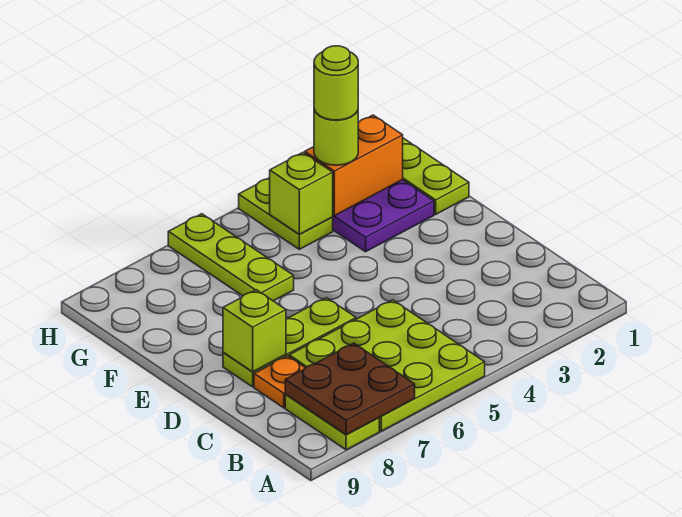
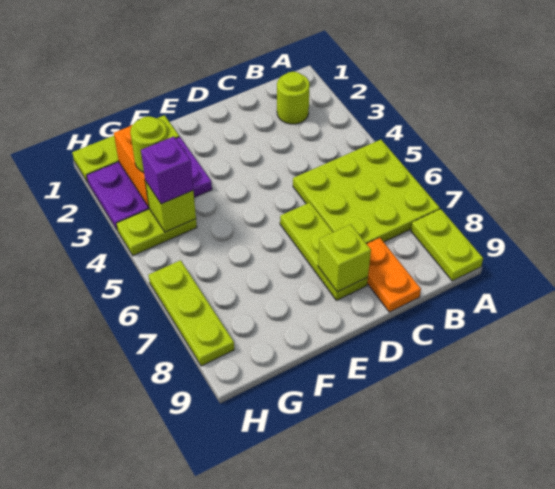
brown 2x2 plate [285,343,415,435] -> none
lime 1x2 plate [285,394,379,450] -> lime 1x2 plate turned to [411,209,483,281]
orange 1x1 plate [254,356,305,408] -> orange 1x2 plate [367,238,421,312]
lime 1x3 plate [168,214,294,301] -> lime 1x3 plate turned to [149,260,234,366]
lime 1x1 round brick [314,46,358,120] -> lime 1x1 round brick moved to [277,72,310,124]
none -> purple 1x1 brick [141,136,193,204]

